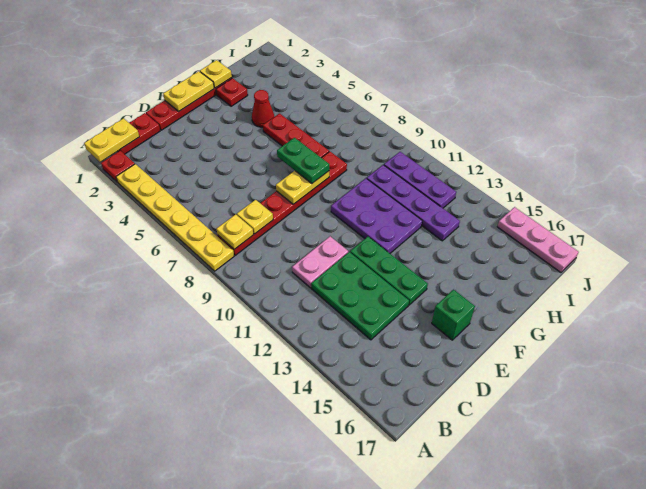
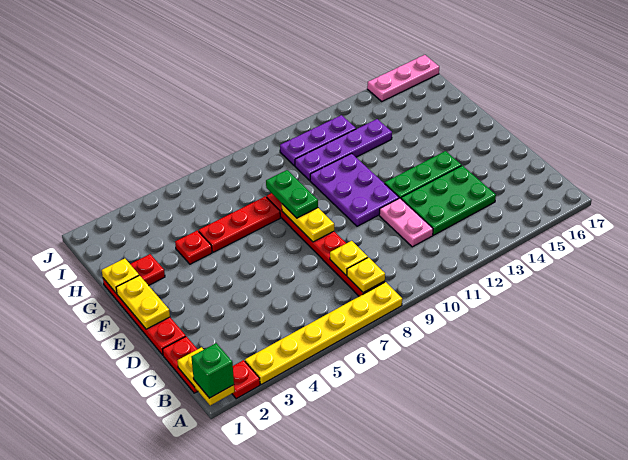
green 1x1 brick [432,290,475,340] -> green 1x1 brick moved to [191,343,234,398]
green 1x2 plate [277,138,329,183] -> green 1x2 plate turned to [266,170,318,218]
purple 2x3 plate [331,179,422,253] -> purple 2x3 plate turned to [310,153,399,226]
red 1x1 cone [252,90,274,127] -> red 1x1 plate [175,231,212,264]

